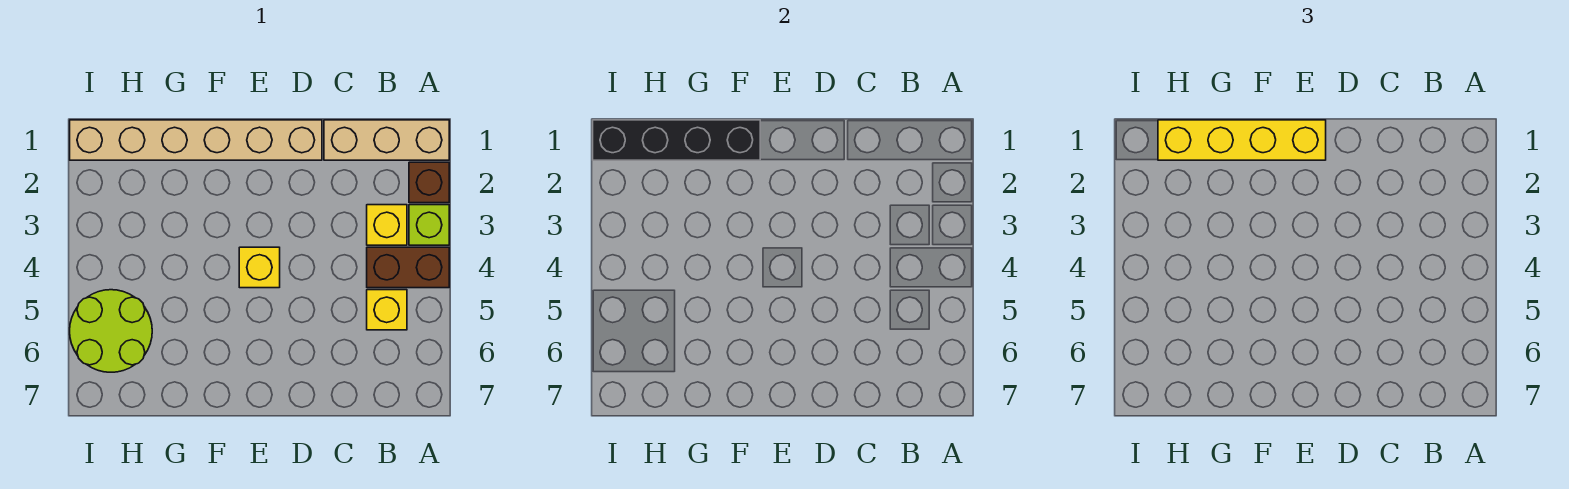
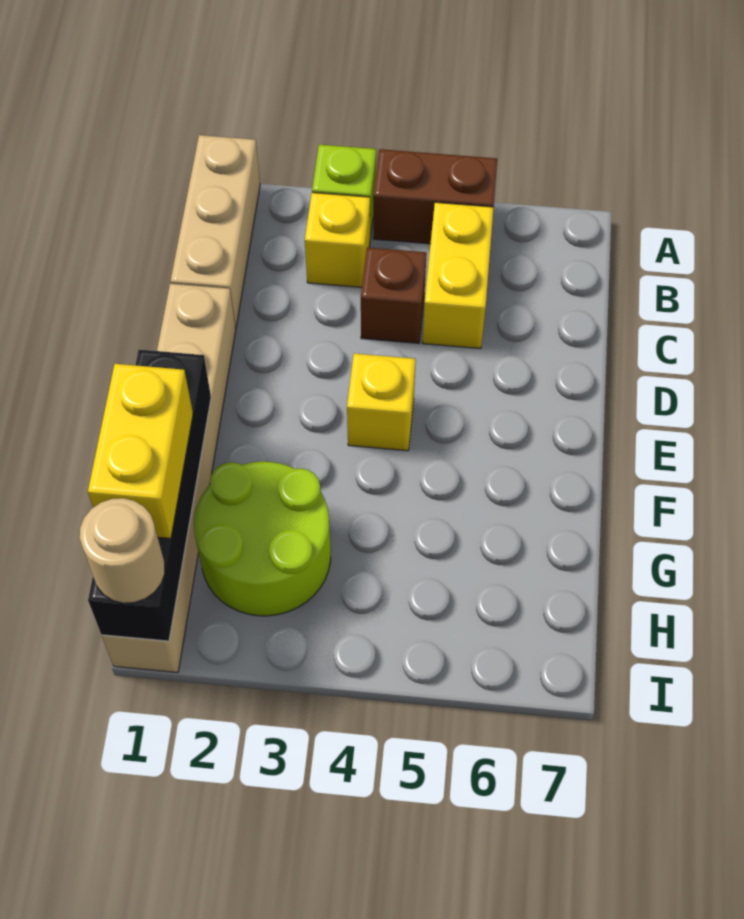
brown 1x1 brick [409,162,449,203] -> brown 1x1 brick moved to [361,248,427,343]
brown 1x2 brick [367,247,449,288] -> brown 1x2 brick turned to [373,149,497,244]
yellow 1x1 brick [367,290,407,330] -> yellow 1x2 brick [423,202,494,349]
yellow 1x4 brick [1158,120,1326,160] -> yellow 1x2 brick [88,364,193,539]
lime 2x2 round brick [70,290,152,372] -> lime 2x2 round brick moved to [194,462,331,616]
none -> tan 1x1 round brick [80,498,165,603]

